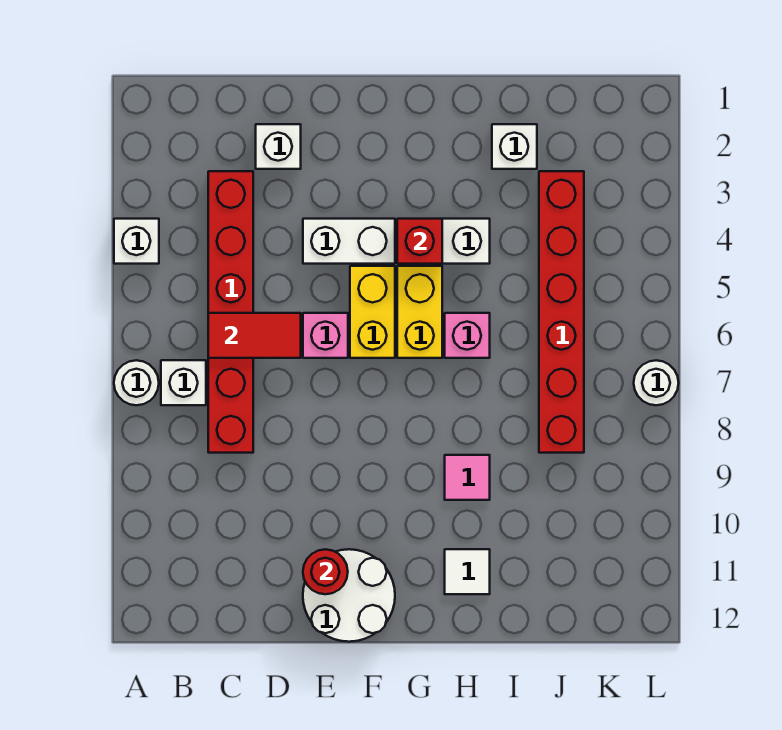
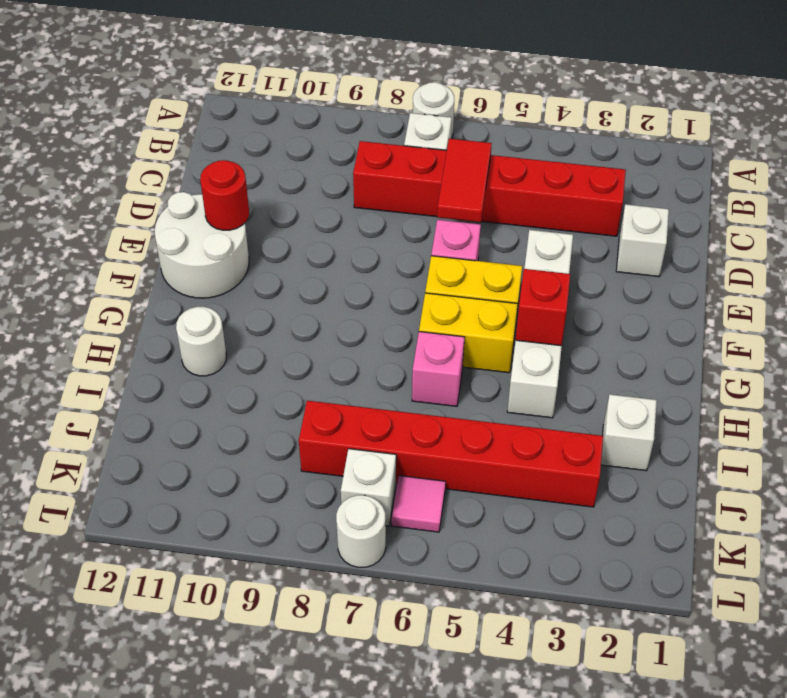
white 1x1 brick [114,219,159,264] -> white 1x1 brick moved to [341,449,396,526]
pink 1x1 tile [445,455,490,500] -> pink 1x1 tile moved to [392,476,446,532]
white 1x1 tile [445,549,490,594] -> white 1x1 round brick [176,307,226,376]

